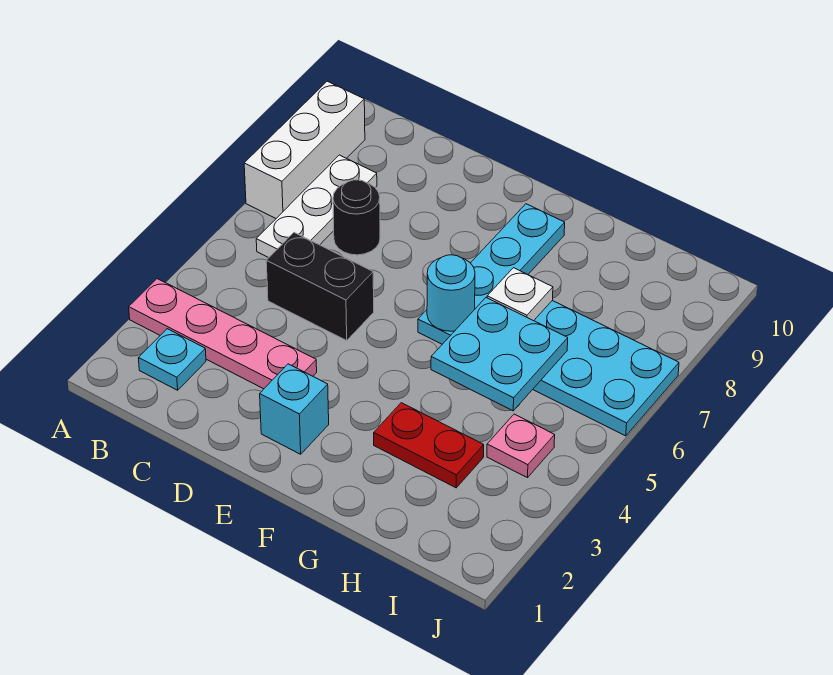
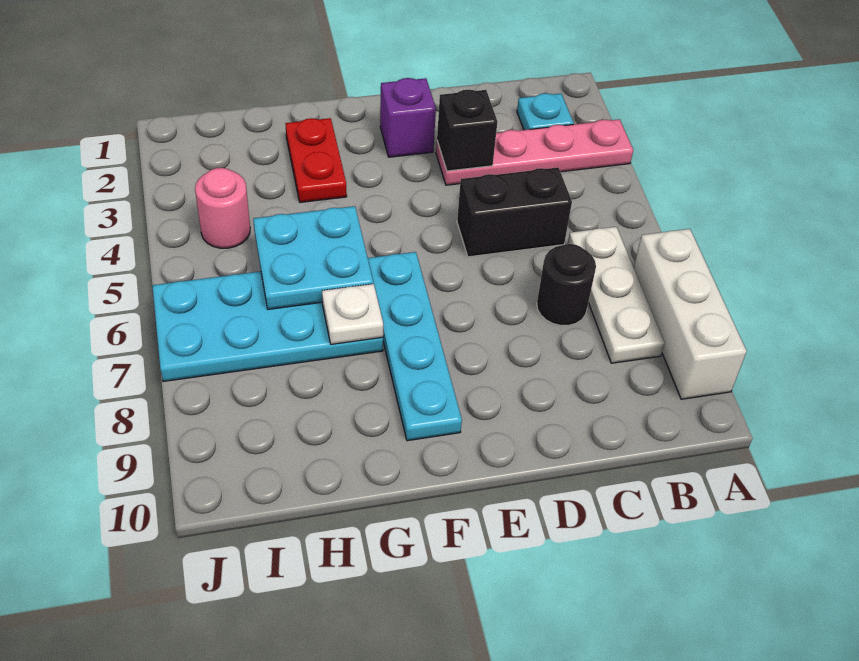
none -> black 1x1 brick [437,90,498,171]
cyan 1x1 brick [260,364,329,454] -> purple 1x1 brick [380,78,436,157]
cyan 1x1 round brick [427,255,475,331] -> none
red 1x2 plate [374,403,484,488] -> red 1x2 plate turned to [285,118,347,202]
pink 1x1 plate [487,414,555,478] -> pink 1x1 round brick [195,168,250,248]

